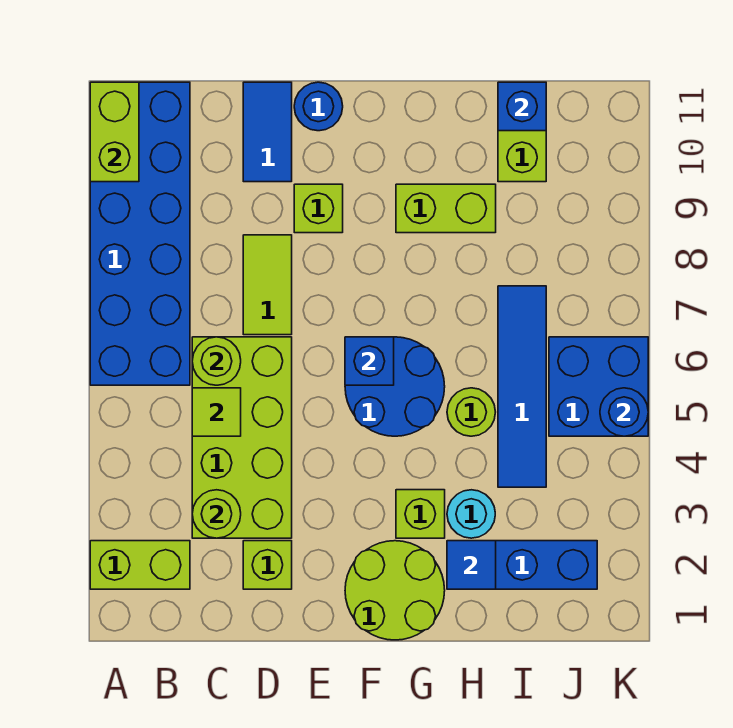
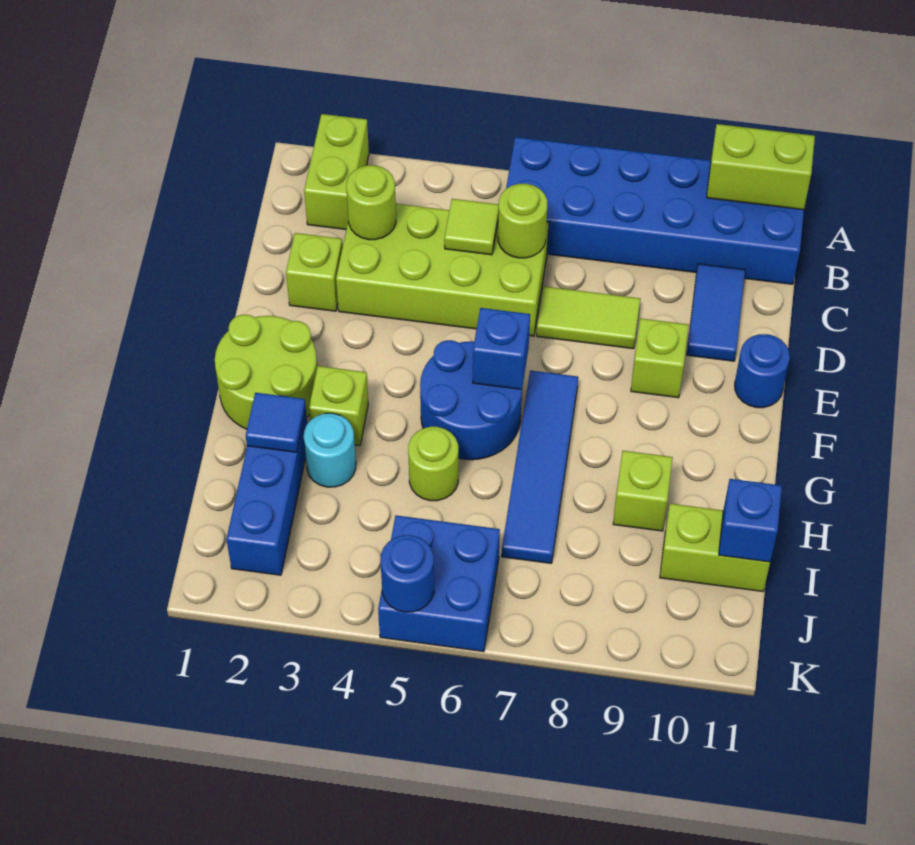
blue 1x2 tile [243,82,292,182] -> blue 1x2 tile turned to [687,264,745,361]
lime 1x2 brick [396,184,496,233] -> lime 1x1 brick [613,451,673,531]
blue 1x4 tile [498,286,546,487] -> blue 1x4 tile turned to [502,371,578,563]

